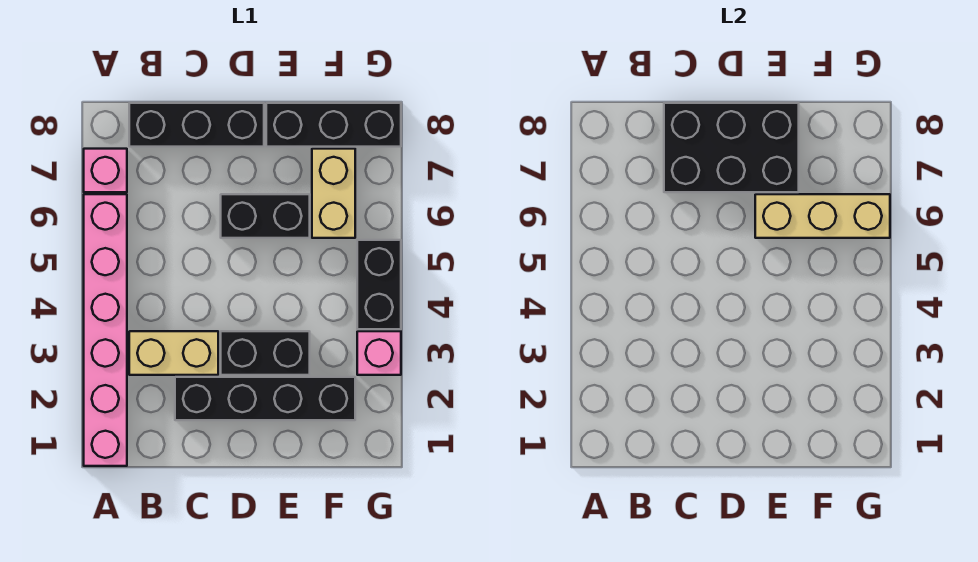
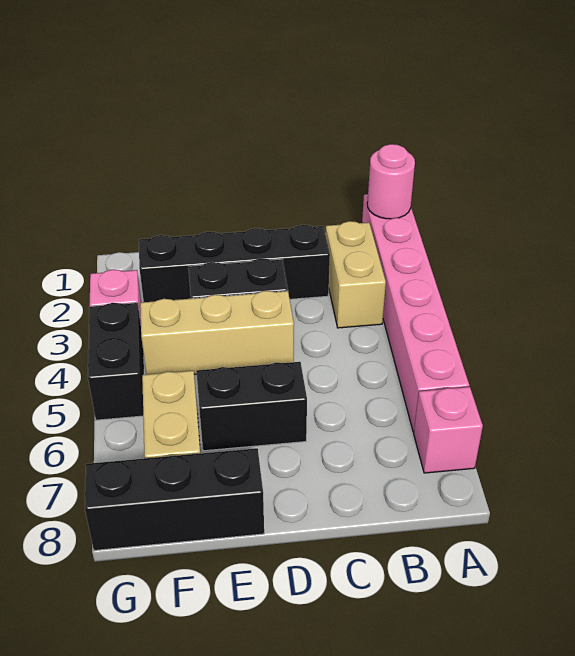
none -> pink 1x1 round brick [367,144,415,219]
tan 1x2 brick [129,331,218,375] -> tan 1x2 brick turned to [325,221,386,328]
black 1x3 brick [129,103,264,147] -> none
black 2x3 brick [664,103,799,192] -> none
tan 1x3 brick [755,194,890,238] -> tan 1x3 brick moved to [140,291,294,375]

